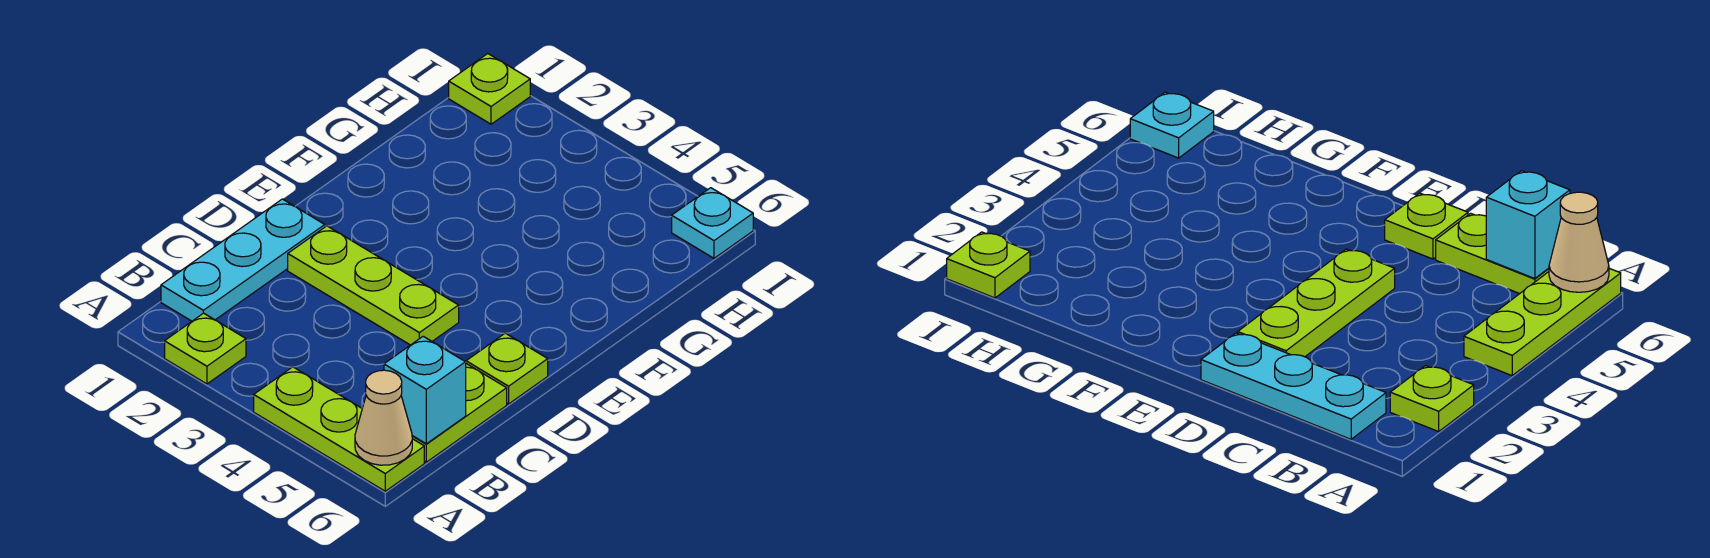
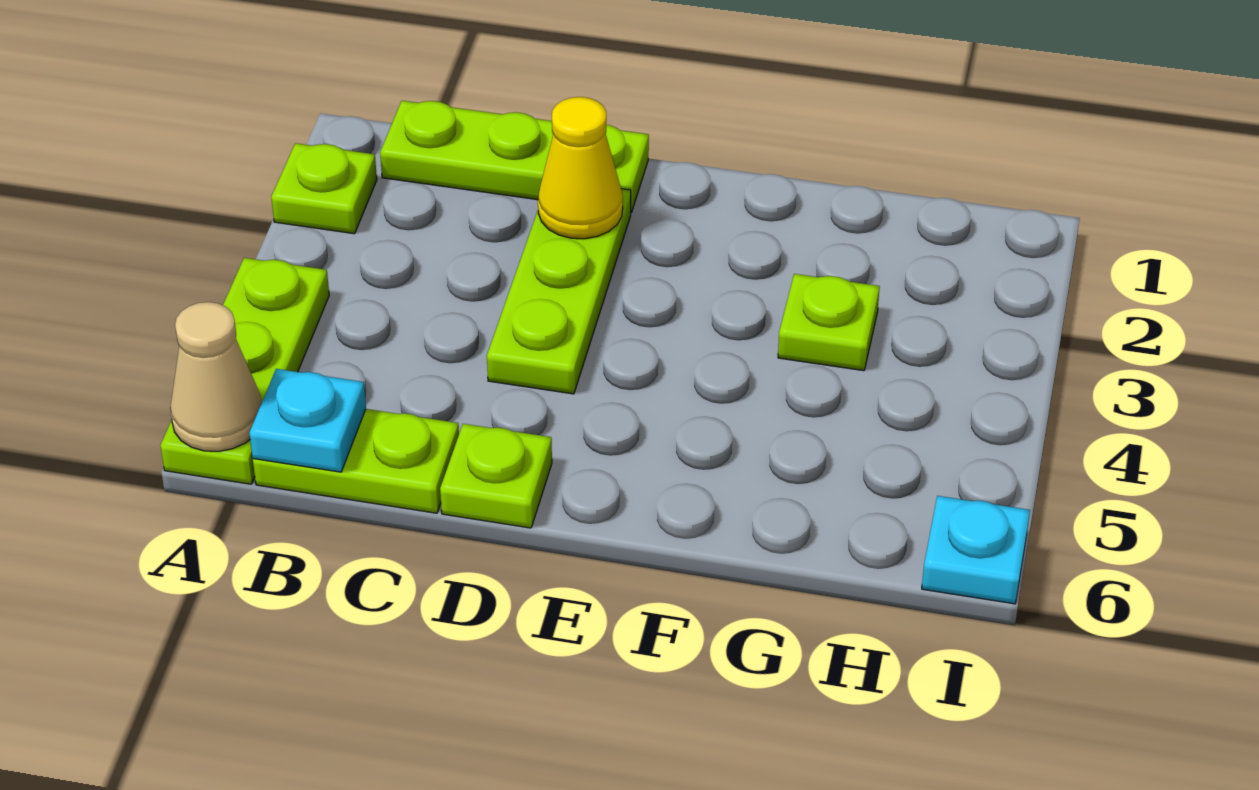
cyan 1x3 plate [161,199,325,321] -> lime 1x3 plate [380,101,649,212]
cyan 1x1 brick [384,336,466,444] -> cyan 1x1 plate [249,369,366,472]
none -> yellow 1x1 cone [538,97,623,239]
lime 1x1 plate [449,54,530,124] -> lime 1x1 plate moved to [778,274,880,371]

